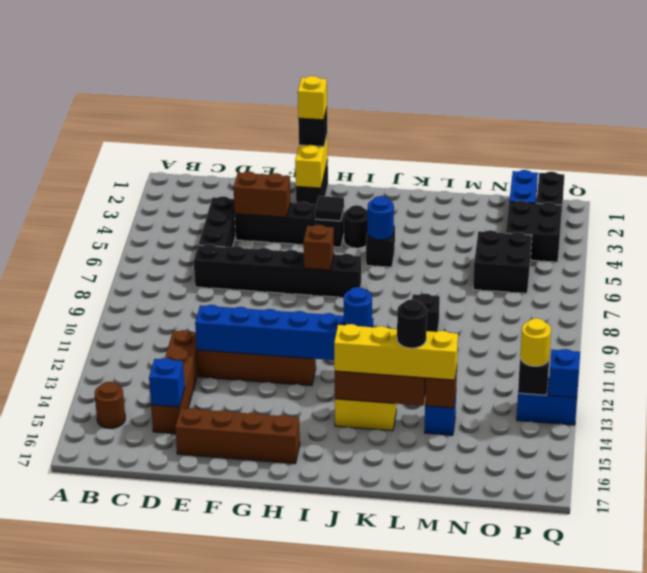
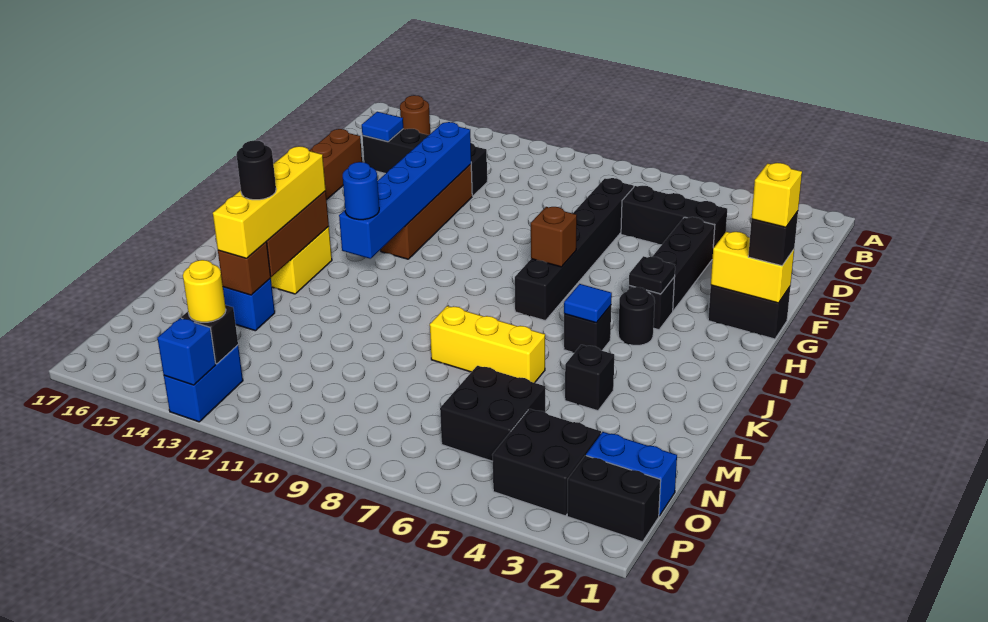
brown 1x4 brick [151,330,198,434] -> black 1x4 brick [362,129,487,196]
blue 1x1 brick [149,358,185,407] -> blue 1x1 tile [362,112,403,142]
brown 1x2 brick [233,172,291,217] -> none
black 1x1 tile [315,196,344,221] -> black 1x1 plate [629,256,675,294]
blue 1x1 round brick [368,196,394,240] -> blue 1x1 tile [564,284,612,323]
none -> yellow 1x3 brick [430,306,545,383]
black 1x1 brick [412,293,440,332] -> black 1x1 brick moved to [565,345,614,411]

